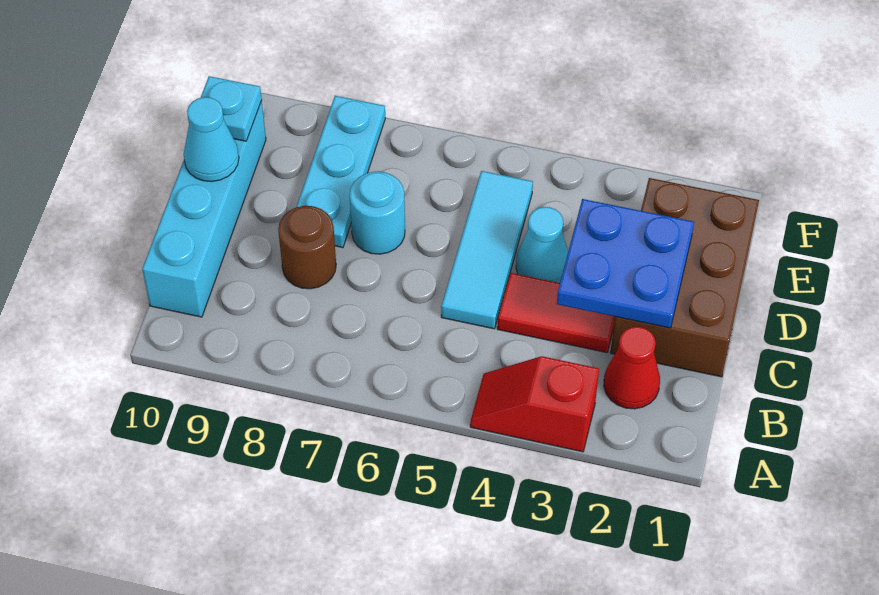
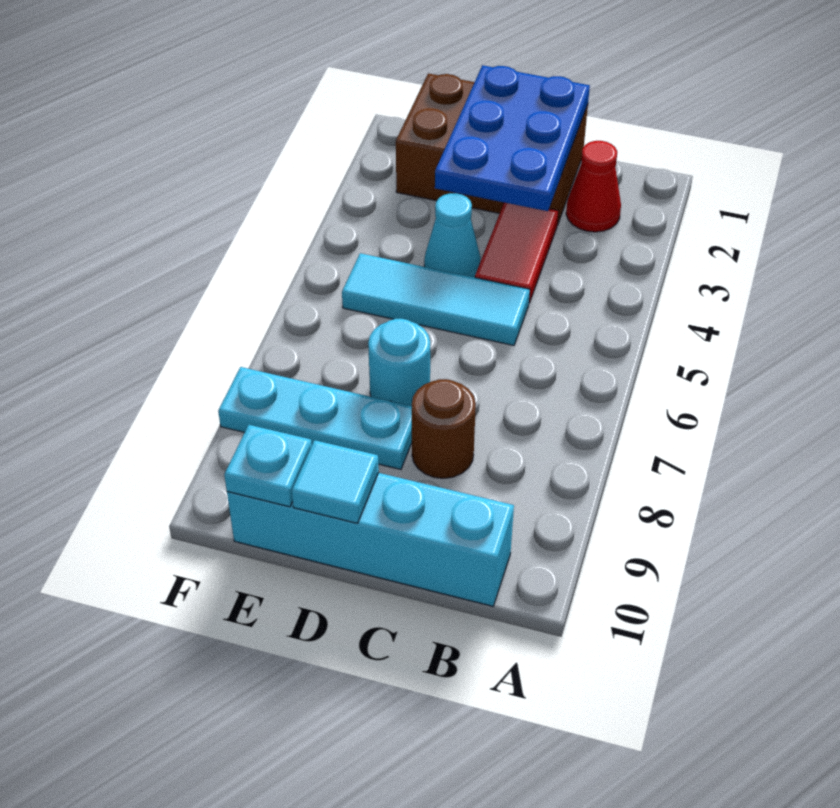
red 1x2 slope [470,356,599,452] -> none
blue 2x2 plate [557,199,694,328] -> blue 2x3 plate [435,65,590,211]
cyan 1x1 cone [184,97,239,181] -> cyan 1x1 tile [292,440,379,523]

